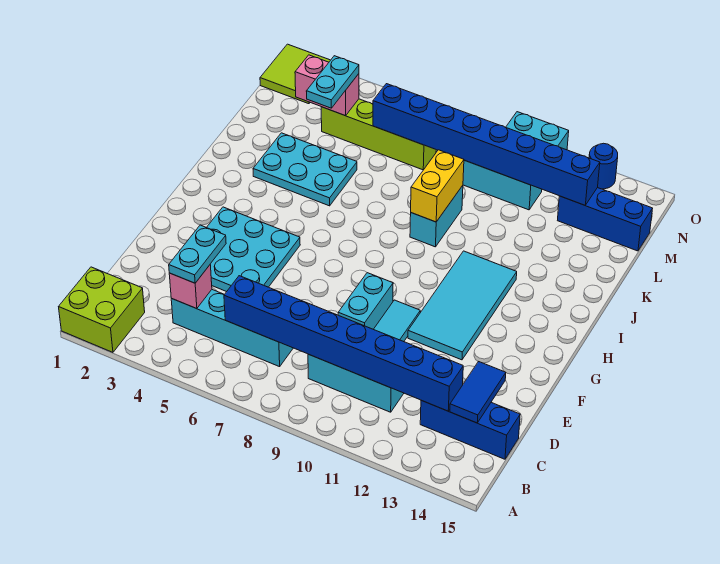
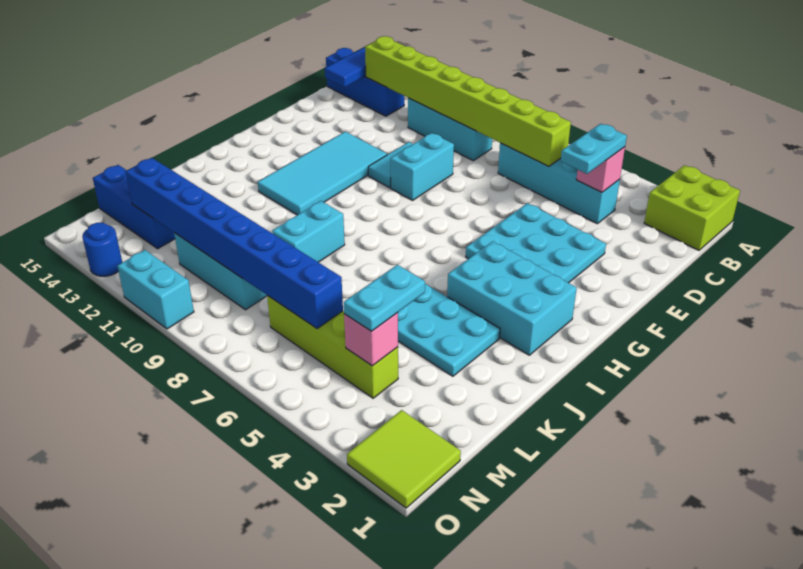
blue 1x8 brick [224,276,463,411] -> lime 1x8 brick [365,36,571,167]
none -> cyan 2x3 brick [447,241,577,355]
yellow 1x2 brick [411,150,464,222] -> none
pink 1x2 brick [295,55,359,116] -> pink 1x1 brick [344,313,398,366]

